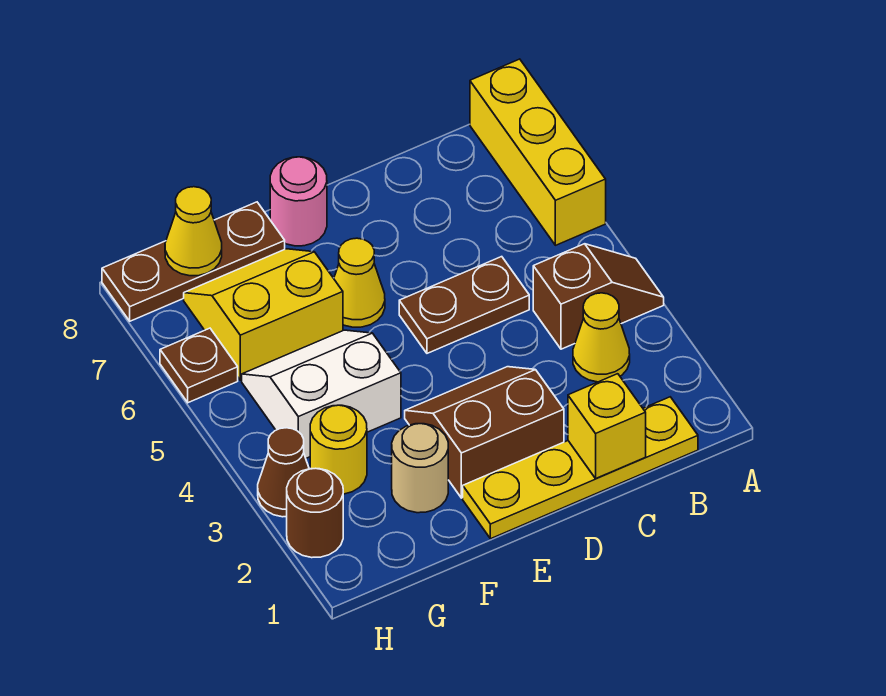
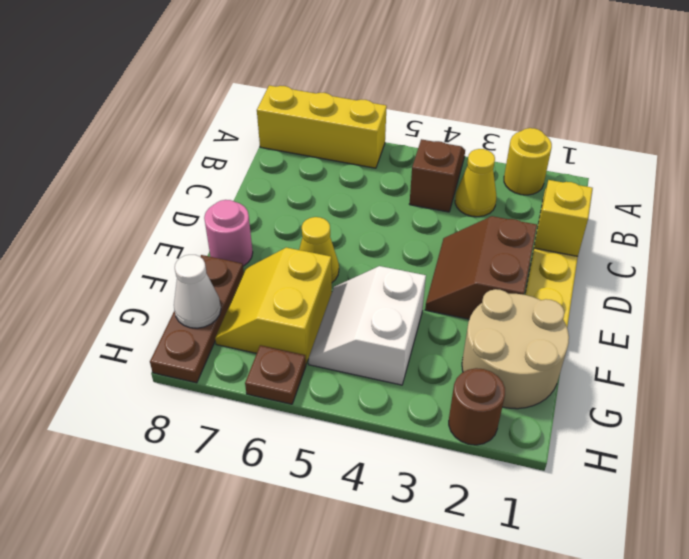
brown 1x2 plate [399,257,529,353] -> none
tan 1x1 round brick [392,424,448,513] -> tan 2x2 round brick [462,289,569,409]
yellow 1x1 round brick [310,405,367,494] -> yellow 1x1 round brick moved to [504,128,552,195]
yellow 1x1 cone [165,187,222,276] -> white 1x1 cone [174,255,221,328]
brown 1x1 cone [258,428,309,517] -> none

